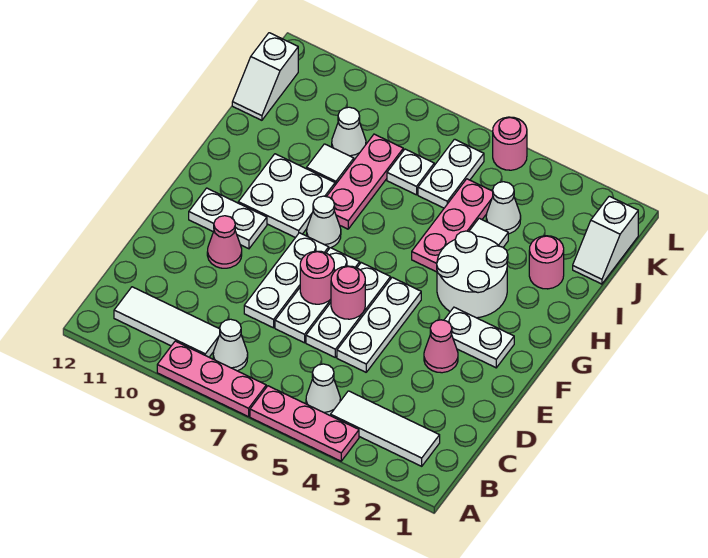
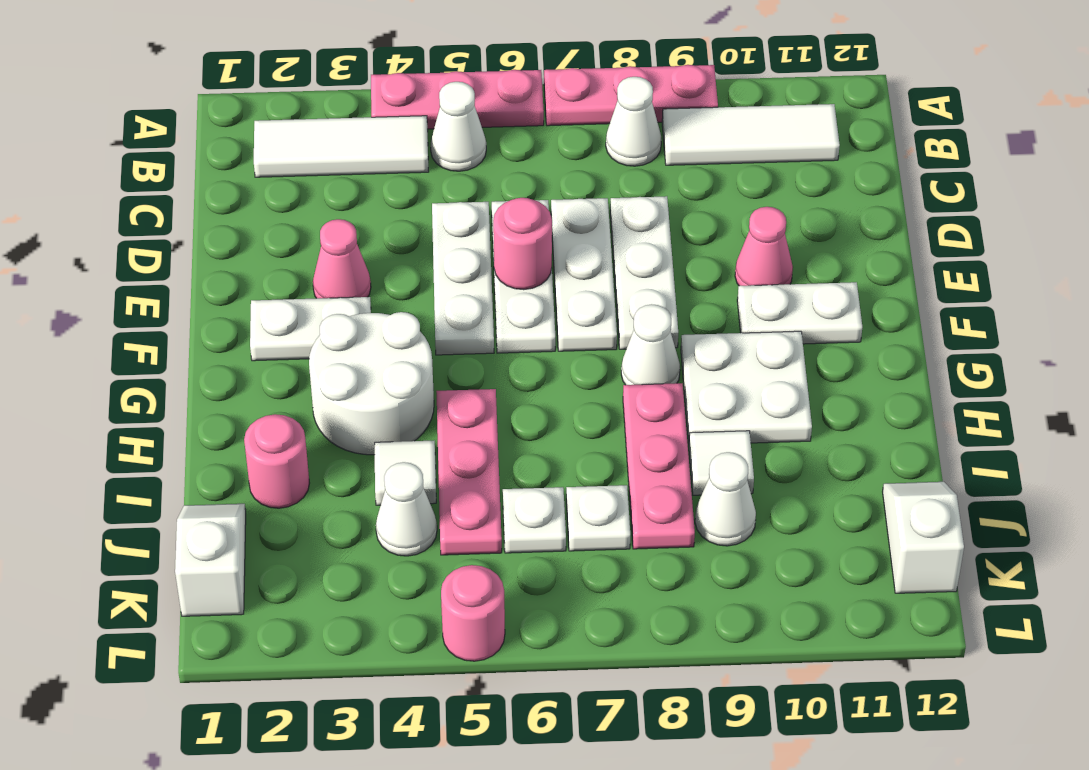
pink 1x1 round brick [300,251,334,304] -> none
white 1x2 plate [418,139,484,208] -> white 1x1 plate [503,487,566,553]

